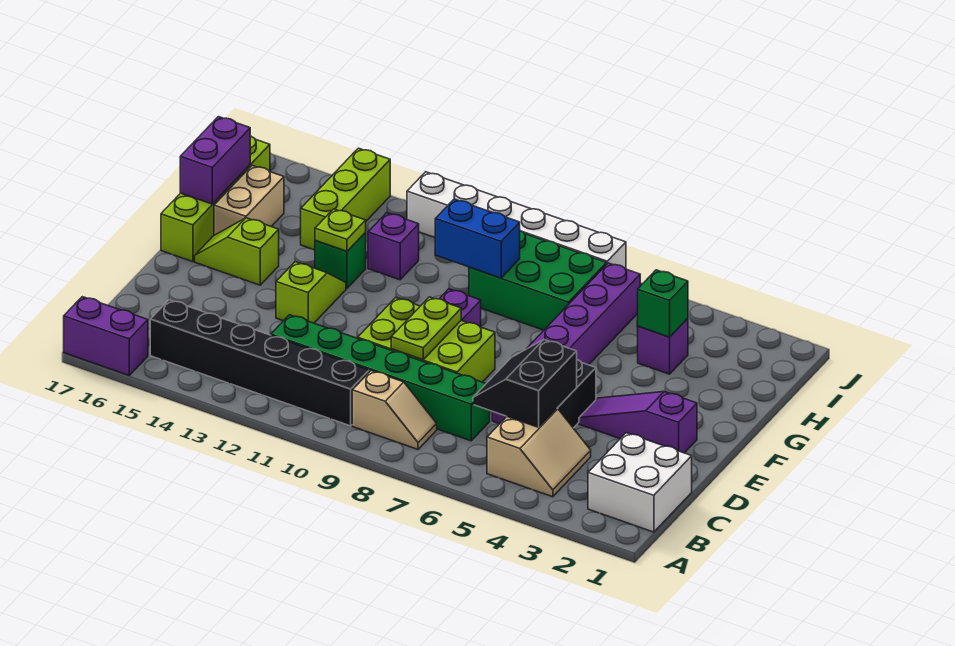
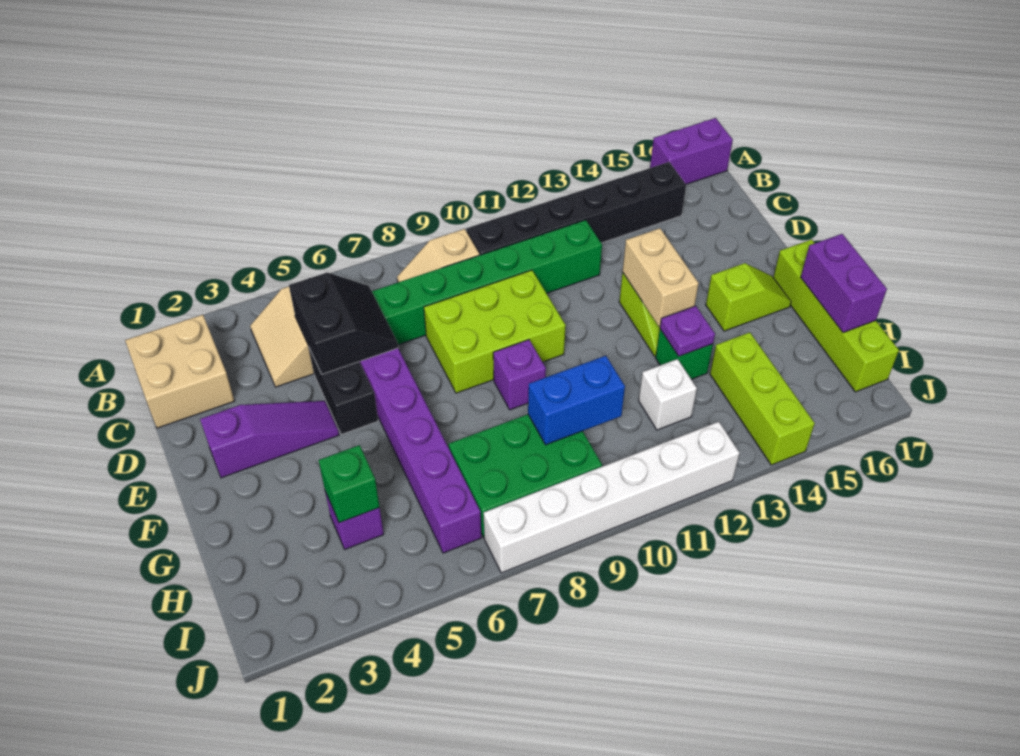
white 2x2 brick [588,433,692,532] -> tan 2x2 brick [125,315,234,428]
lime 1x2 plate [391,297,461,360] -> none
lime 1x1 plate [315,209,366,251] -> purple 1x1 plate [660,306,715,356]
tan 1x2 brick [214,166,284,235] -> tan 1x2 brick moved to [623,228,699,327]
purple 1x1 brick [368,213,419,280] -> white 1x1 brick [639,359,697,430]

